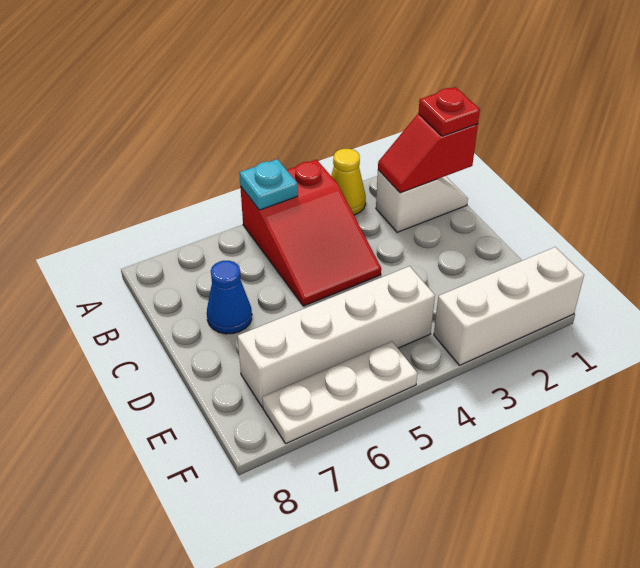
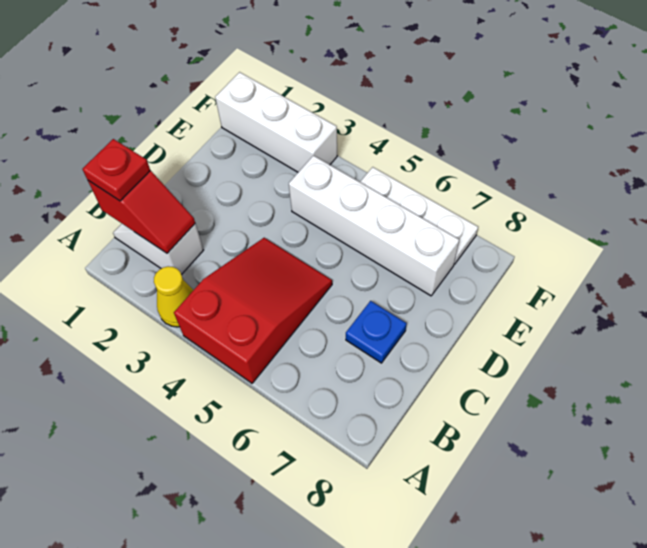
cyan 1x1 plate [239,159,298,210] -> none
blue 1x1 cone [207,261,252,334] -> blue 1x1 plate [346,301,407,363]

